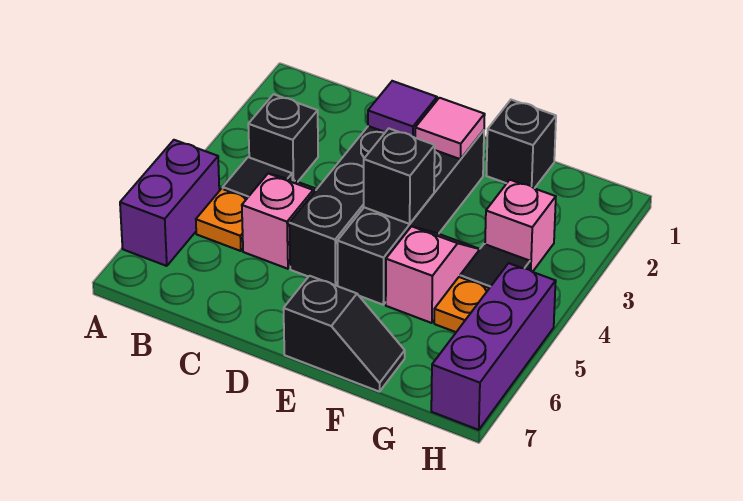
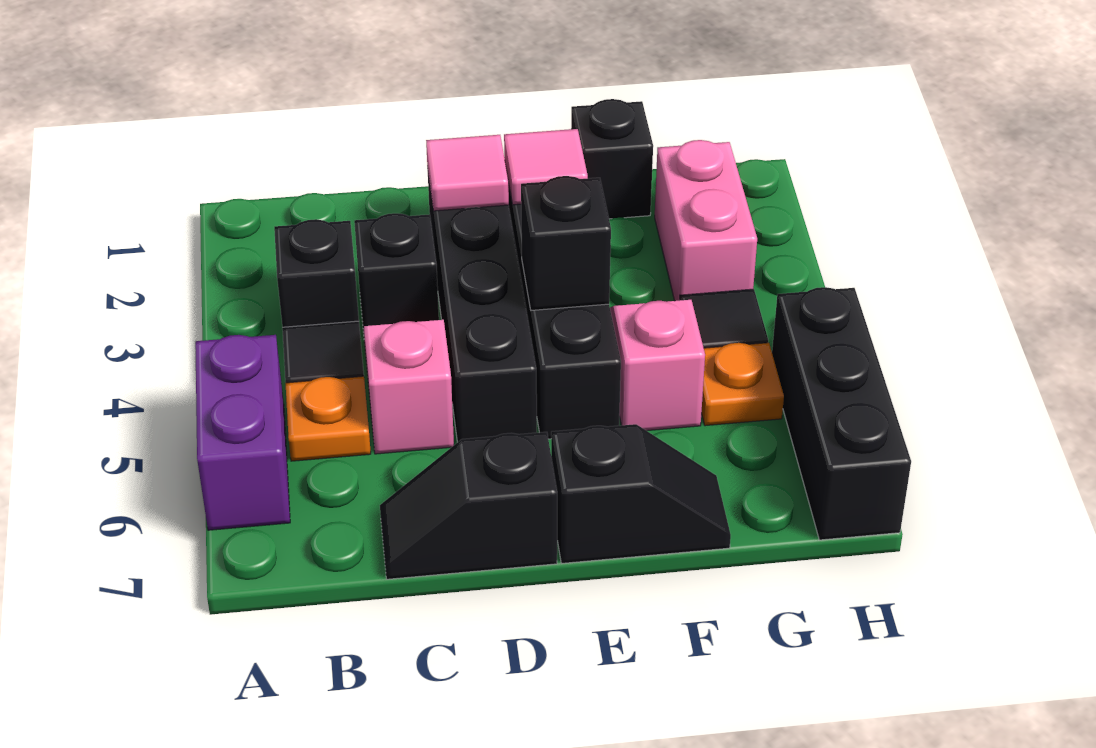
none -> black 1x1 brick [354,213,439,332]
none -> black 1x2 slope [380,432,557,579]
purple 1x1 tile [368,81,437,138] -> pink 1x1 tile [426,135,509,211]
pink 1x1 brick [485,180,556,272] -> pink 1x2 brick [655,140,757,301]
purple 1x3 brick [431,263,556,430] -> black 1x3 brick [772,287,911,540]

